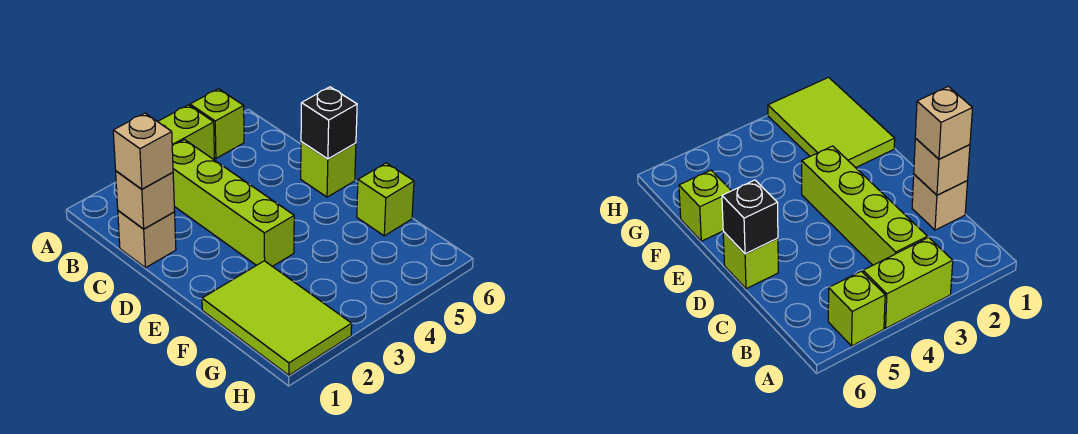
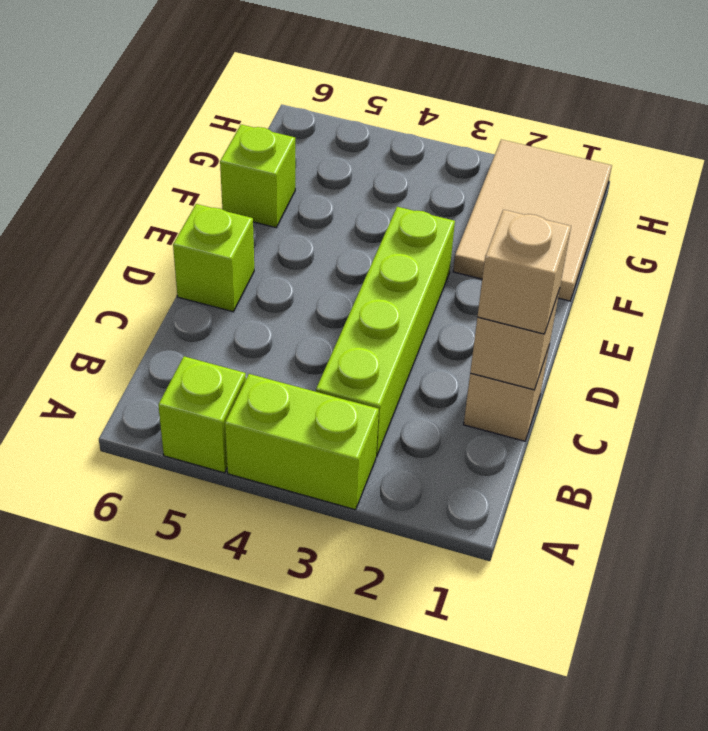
black 1x1 brick [301,87,357,159] -> none
lime 2x3 tile [202,261,352,375] -> tan 2x3 tile [453,140,612,301]

